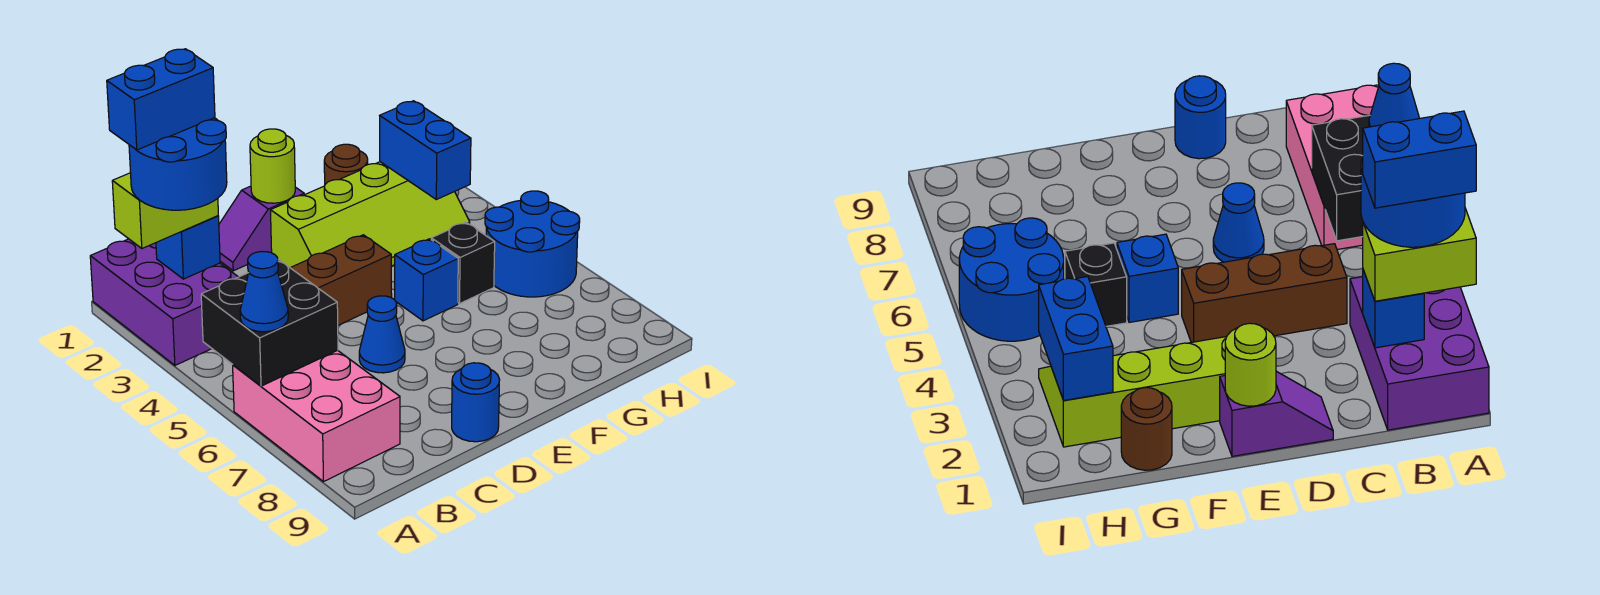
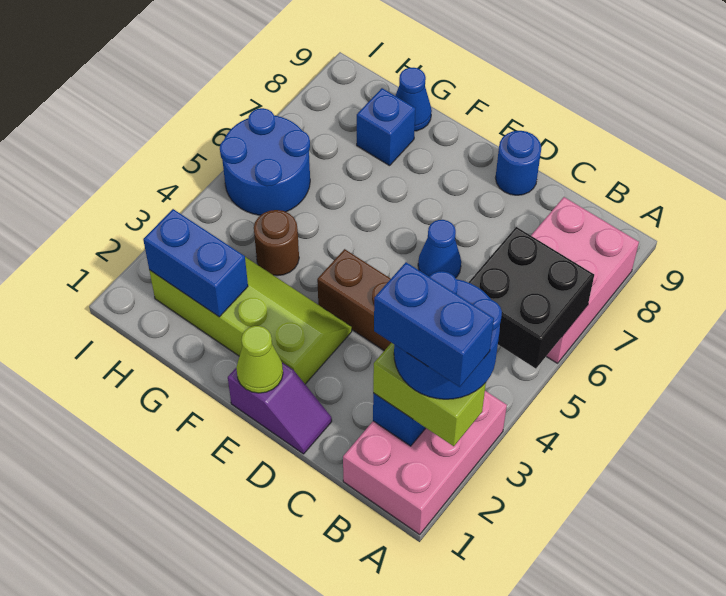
purple 2x3 brick [90,239,238,365] -> pink 2x3 brick [343,391,507,534]
blue 1x1 cone [240,251,288,332] -> blue 1x1 cone moved to [395,68,432,131]
lime 1x1 round brick [250,129,295,203] -> lime 1x1 cone [236,326,283,393]
blue 1x1 brick [395,239,458,321] -> blue 1x1 brick moved to [357,88,415,166]
brown 1x1 round brick [324,144,368,184] -> brown 1x1 round brick moved to [254,210,299,276]
black 1x1 brick [431,222,495,304] -> none
blue 1x2 brick [380,101,471,200] -> blue 1x2 brick turned to [143,209,248,317]

